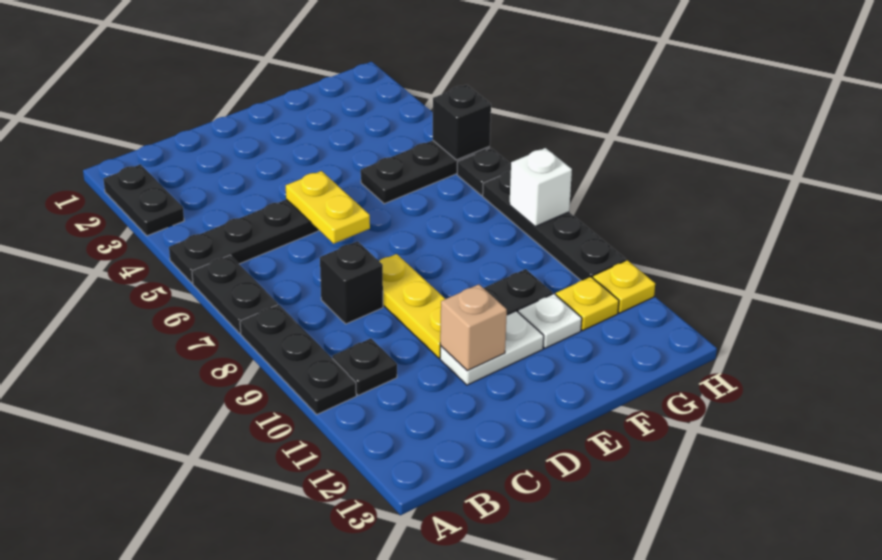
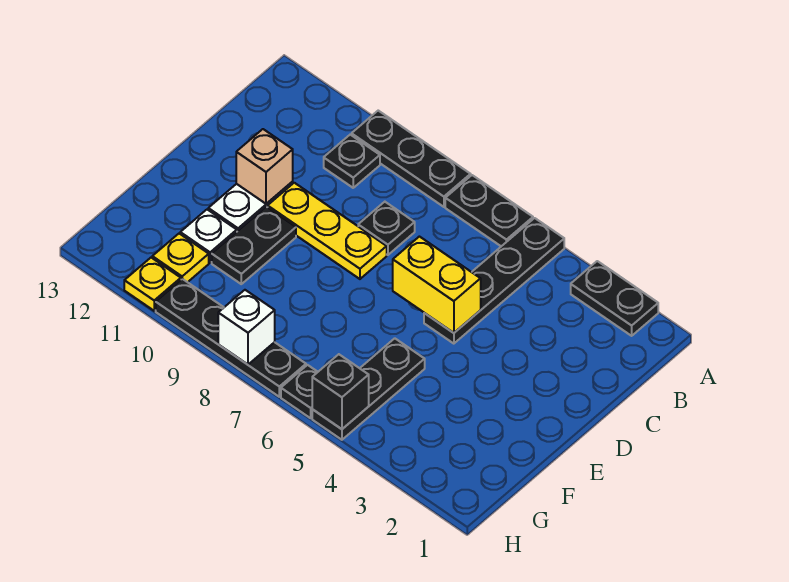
black 1x1 brick [320,241,383,324] -> black 1x1 plate [358,202,415,255]
yellow 1x2 plate [286,171,370,244] -> yellow 1x2 brick [393,237,481,333]

